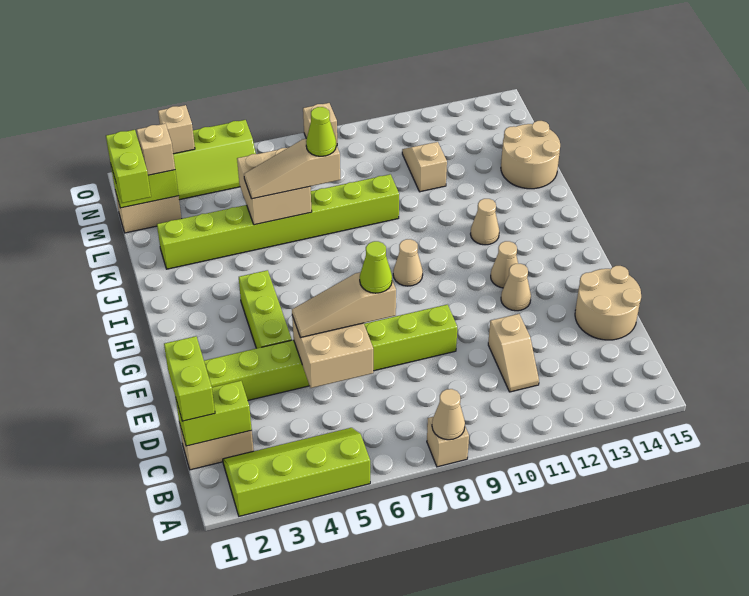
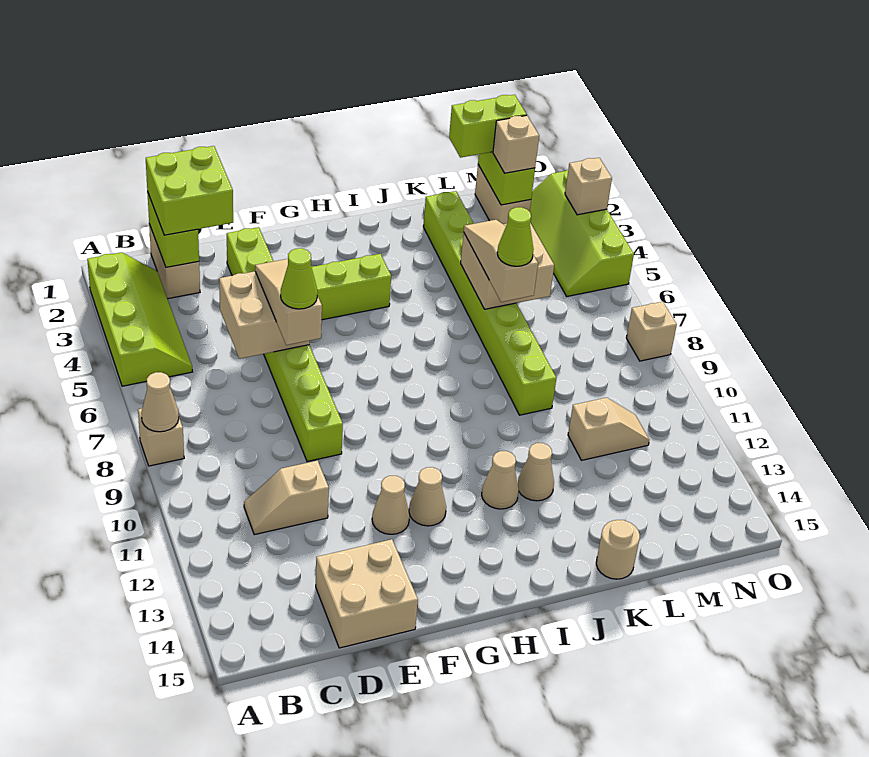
lime 1x2 brick [164,336,215,421] -> lime 2x2 brick [146,146,233,235]
tan 2x2 round brick [575,266,641,340] -> tan 2x2 brick [316,539,418,648]
tan 1x1 cone [393,239,423,286] -> tan 1x1 cone moved to [518,443,554,501]
tan 2x2 round brick [501,121,560,189] -> tan 1x1 round brick [596,520,640,579]

